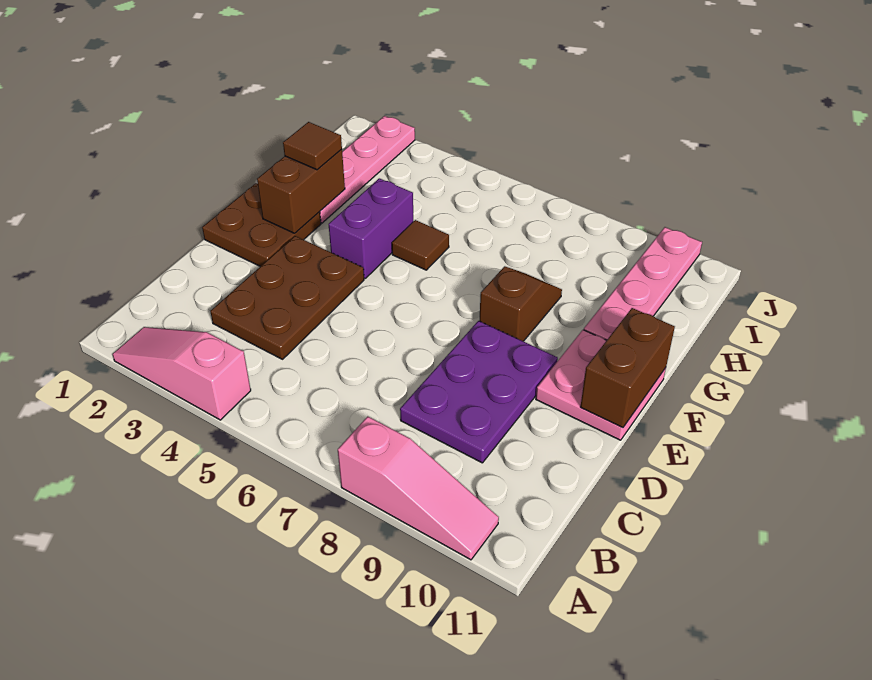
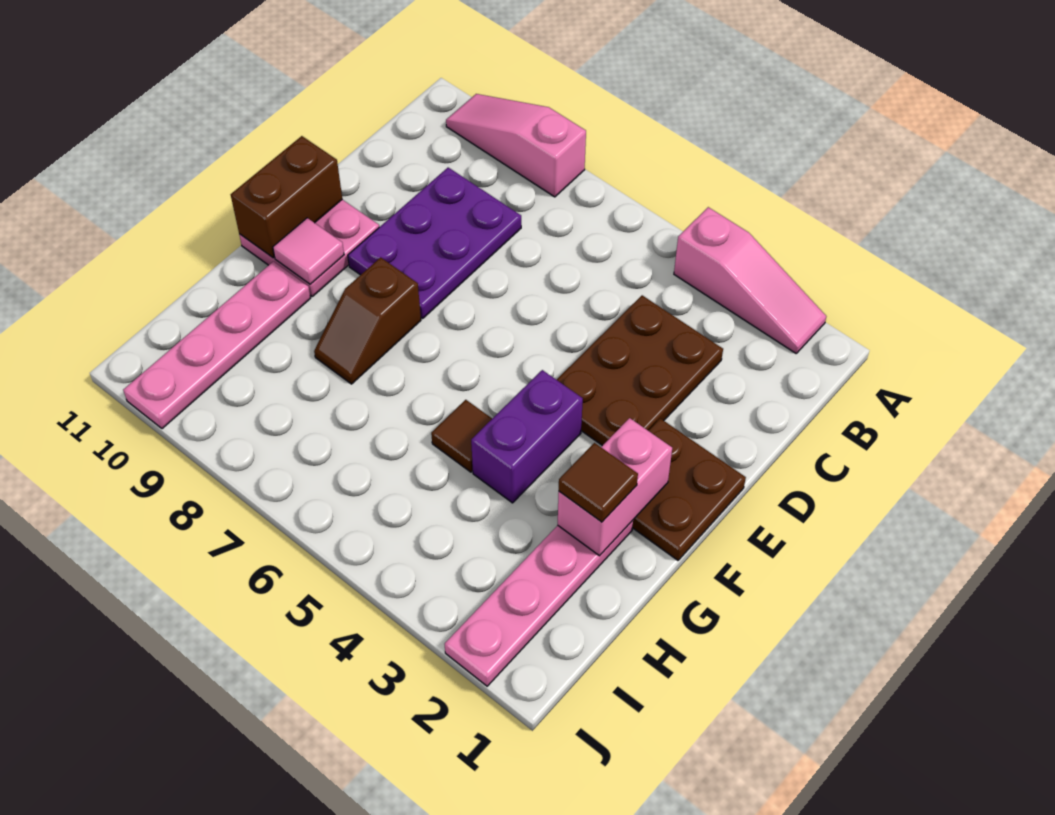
brown 1x2 brick [257,149,345,233] -> pink 1x2 brick [558,418,672,556]
none -> pink 1x1 tile [273,218,344,284]

